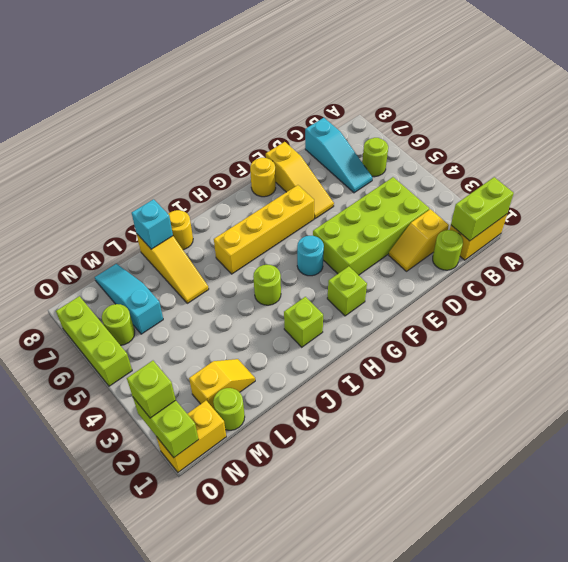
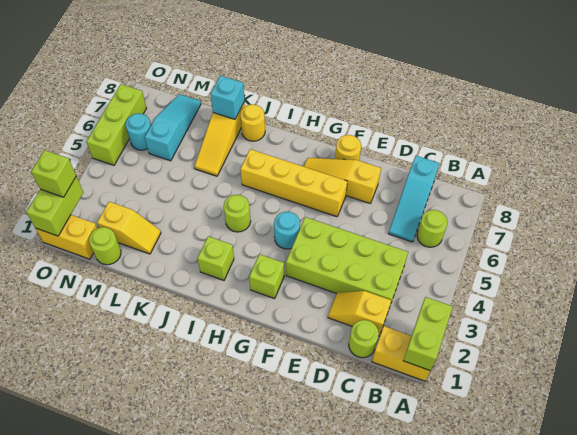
lime 1x2 brick [451,177,514,241] -> lime 1x2 brick turned to [404,297,452,371]
yellow 1x3 slope [266,142,334,219] -> yellow 1x3 slope turned to [304,158,381,203]
lime 1x1 round brick [102,304,135,345] -> cyan 1x1 round brick [126,113,151,150]

